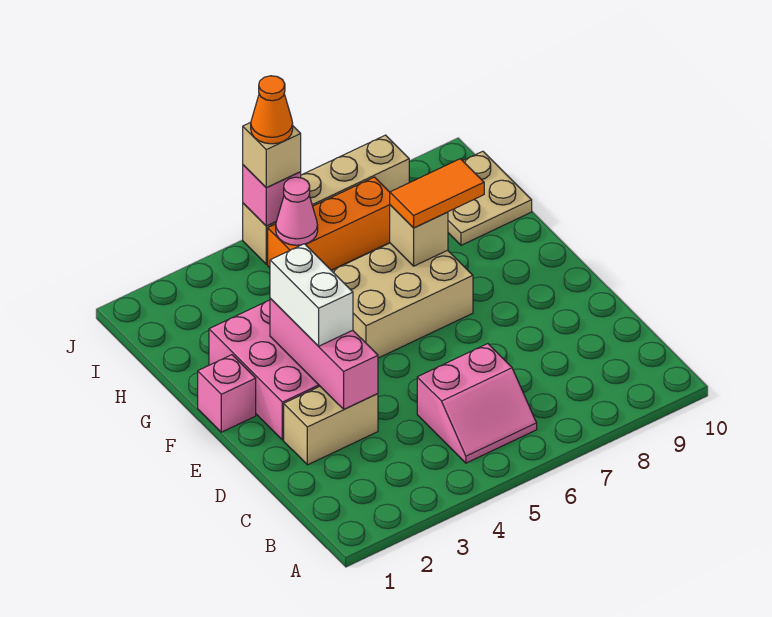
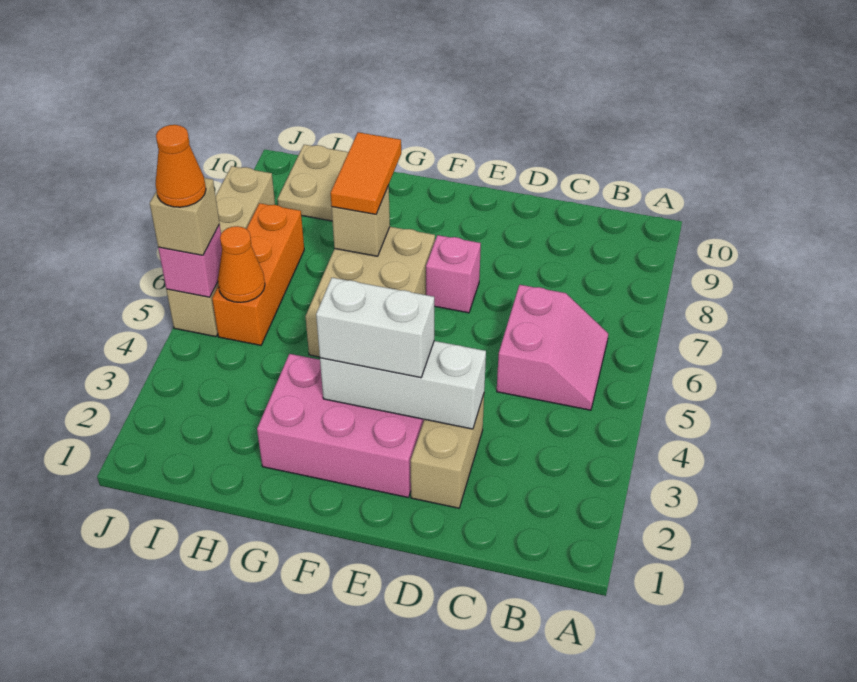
pink 1x3 brick [270,298,378,409] -> white 1x3 brick [320,341,486,429]
pink 1x1 brick [198,355,256,432] -> pink 1x1 brick moved to [426,235,481,313]
pink 1x1 cone [276,177,318,245] -> orange 1x1 cone [218,226,265,302]

